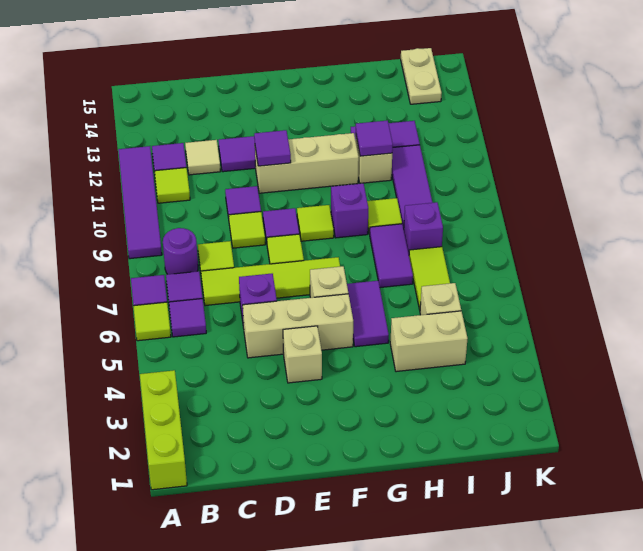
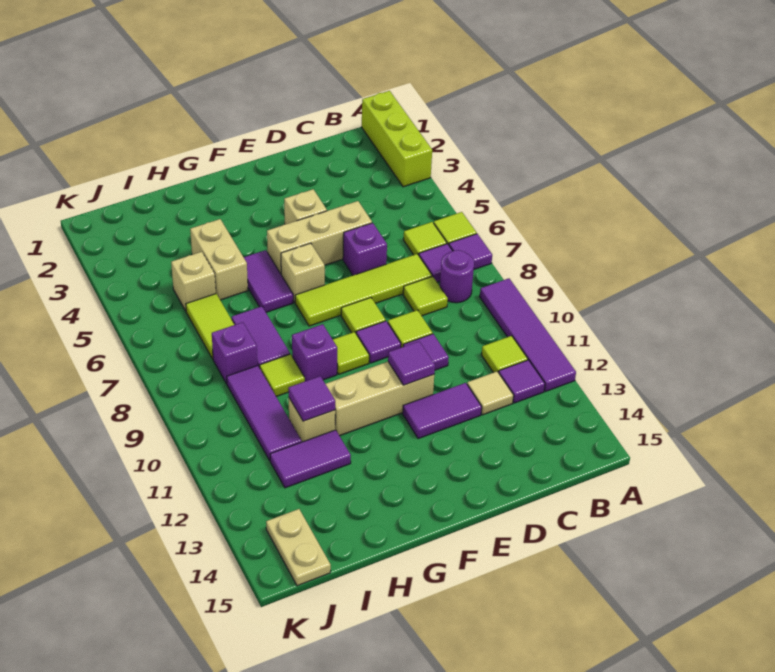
purple 1x1 tile [169,299,206,337] -> lime 1x1 tile [404,222,447,255]
tan 1x2 brick [390,311,468,372] -> tan 1x2 brick turned to [190,219,248,300]

